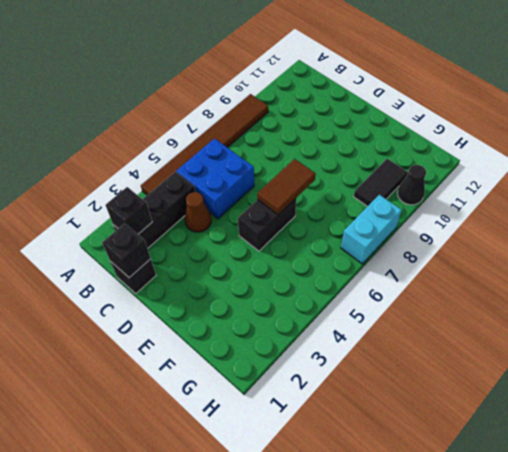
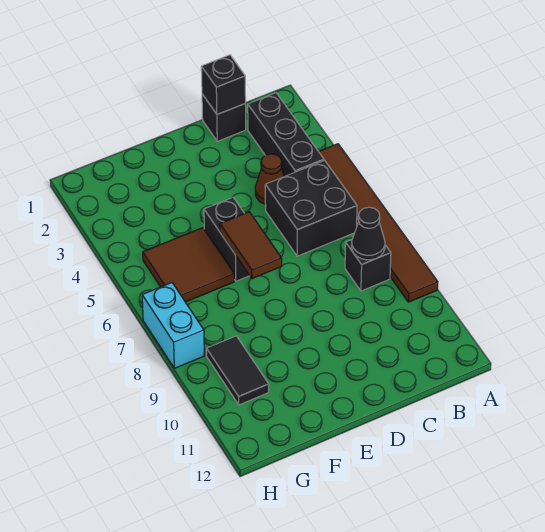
black 1x1 brick [106,187,152,234] -> black 1x1 brick moved to [345,240,391,291]
blue 2x2 brick [176,138,254,219] -> black 2x2 brick [265,160,357,256]
none -> brown 2x2 tile [143,228,234,302]
black 1x1 cone [397,165,426,205] -> black 1x1 cone moved to [352,207,385,260]

